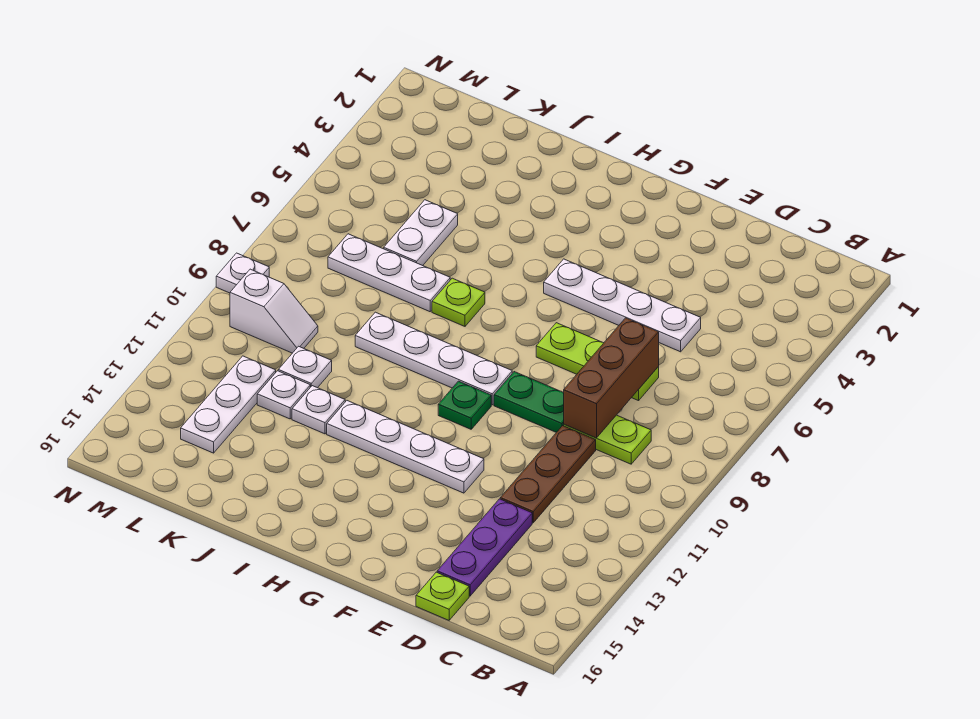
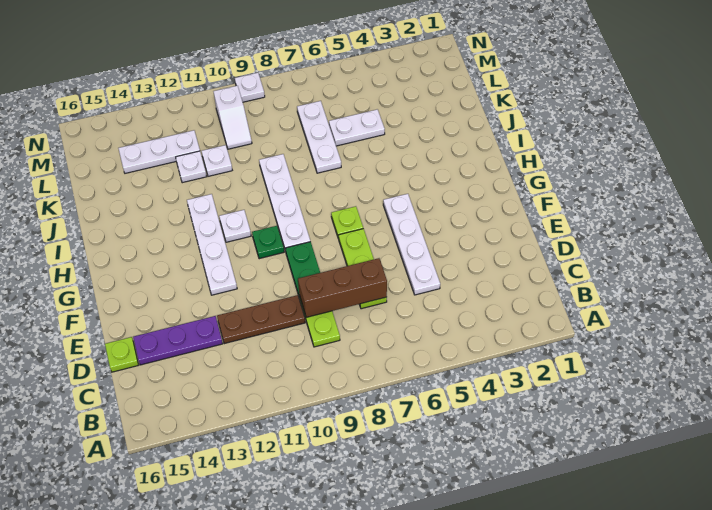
lime 1x1 plate [432,278,485,326] -> lime 1x1 plate moved to [331,206,363,239]
white 1x1 plate [292,386,345,434] -> white 1x1 plate moved to [219,210,251,242]

